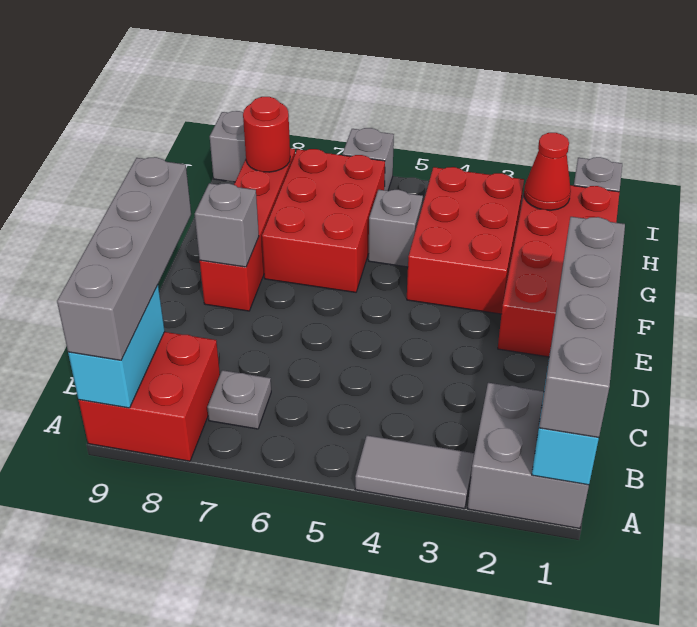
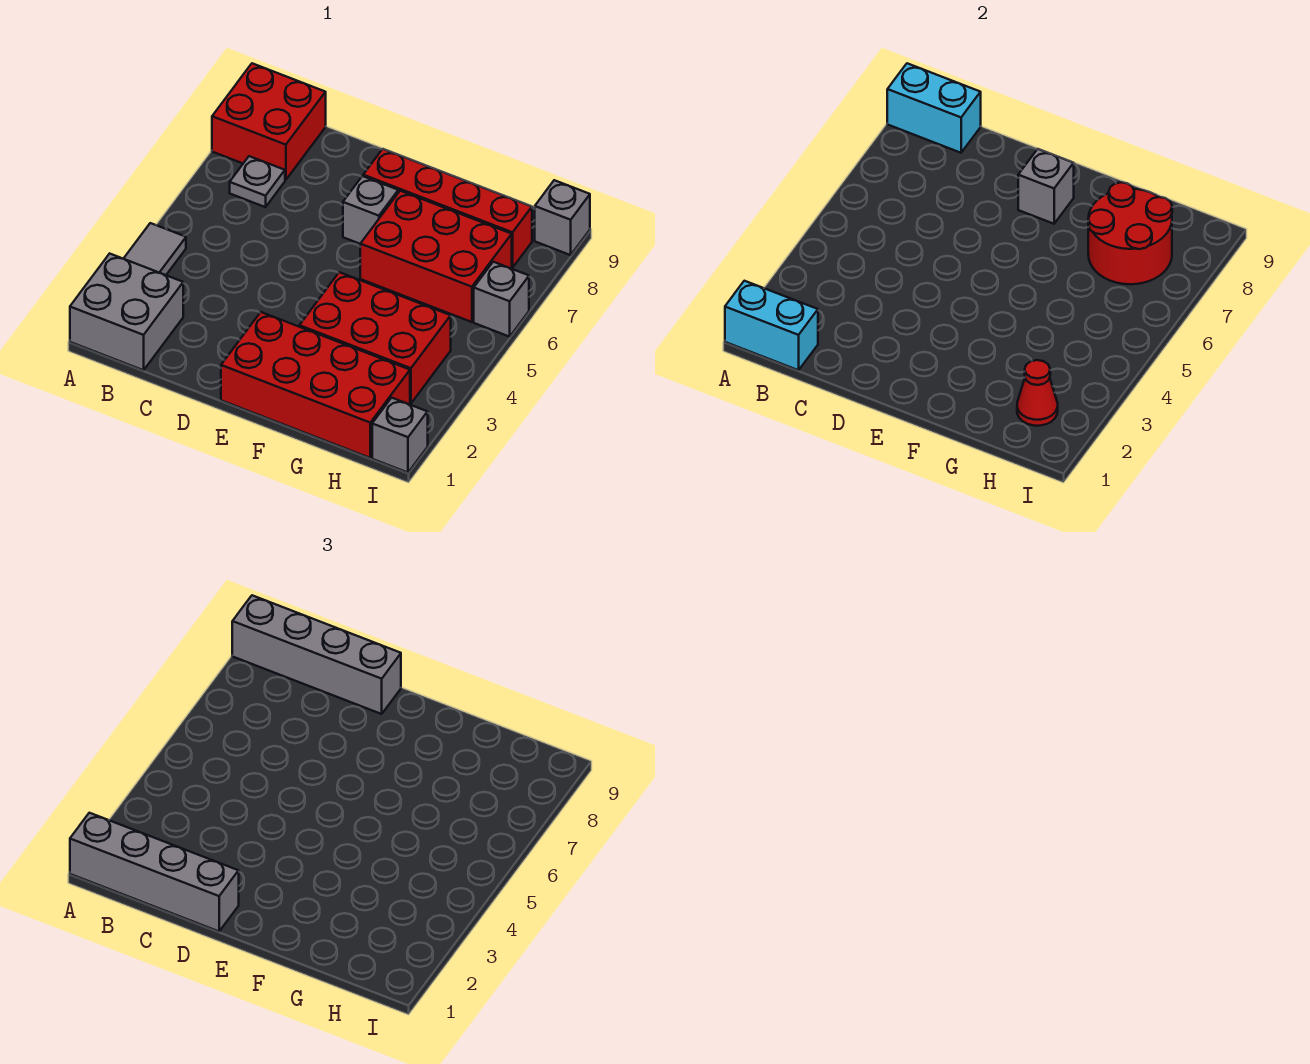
grey 1x1 brick [368,190,423,267] -> grey 1x1 brick moved to [343,176,398,244]
red 1x1 round brick [243,97,290,172] -> red 2x2 round brick [1088,182,1172,284]

